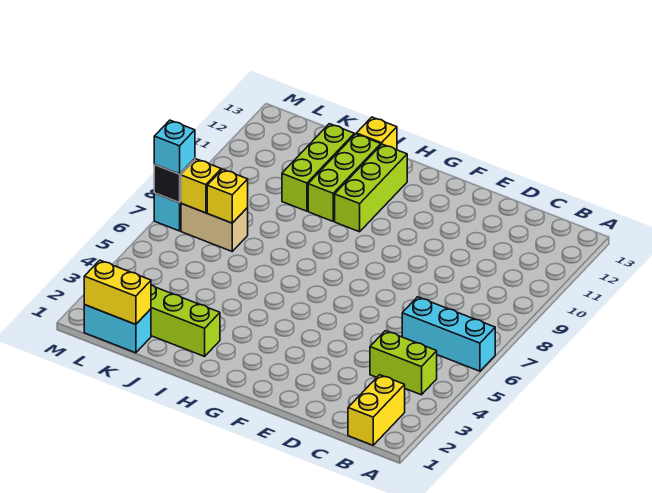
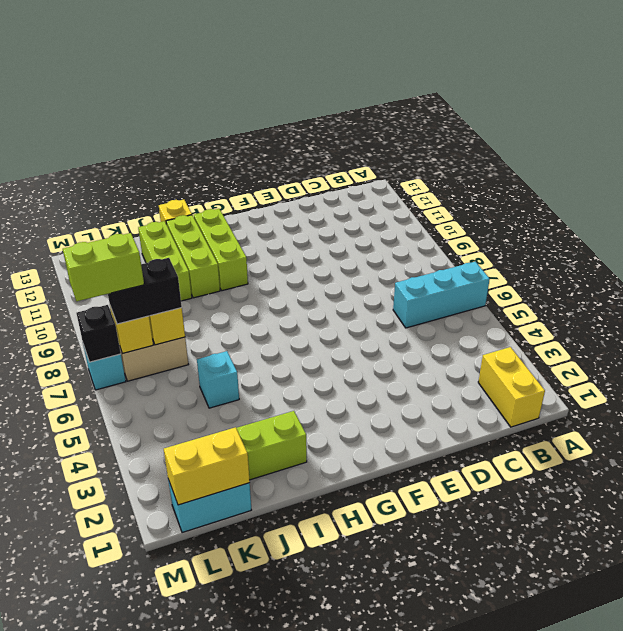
lime 1x2 brick [370,331,437,395] -> lime 1x2 brick moved to [63,233,144,301]
none -> black 1x2 brick [108,258,182,324]
cyan 1x1 brick [154,120,195,174] -> cyan 1x1 brick moved to [197,351,239,408]

